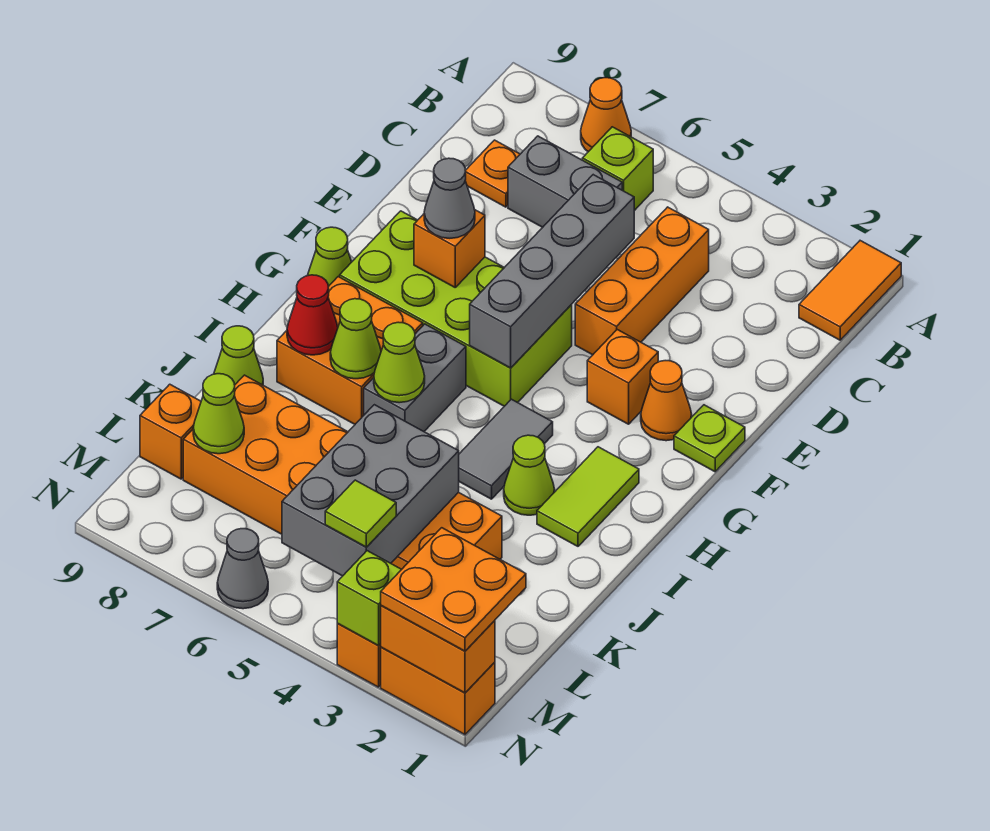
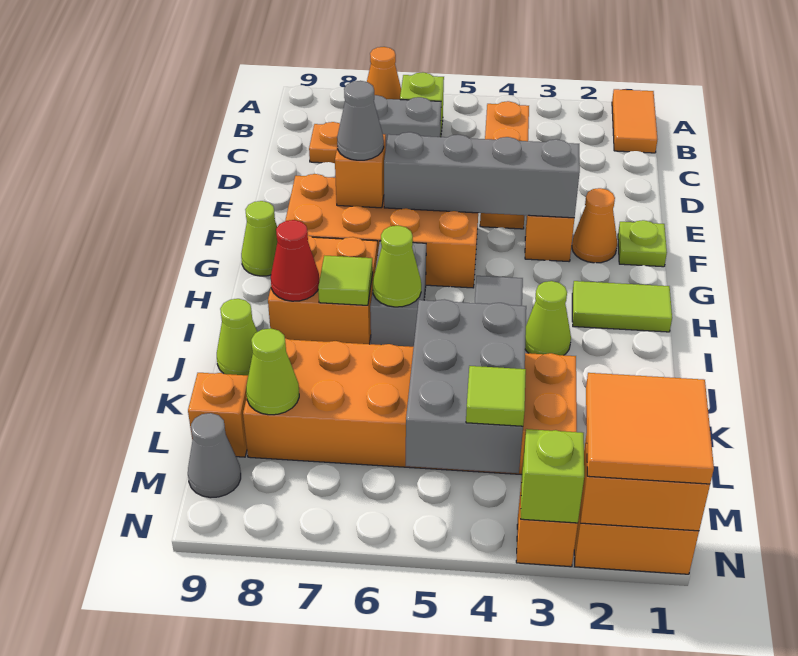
grey 1x4 brick [470,175,634,368] -> grey 1x4 brick turned to [384,132,580,218]
lime 2x4 brick [340,211,572,406] -> orange 2x4 brick [285,174,478,288]
lime 1x2 tile [537,447,639,546] -> lime 1x2 tile turned to [572,281,672,332]
lime 1x1 cone [330,299,381,379] -> lime 1x1 tile [318,256,373,305]
orange 2x2 plate [381,528,526,651] -> orange 2x2 tile [586,373,714,484]
grey 1x1 cone [217,529,268,609] -> grey 1x1 cone moved to [188,413,241,498]

